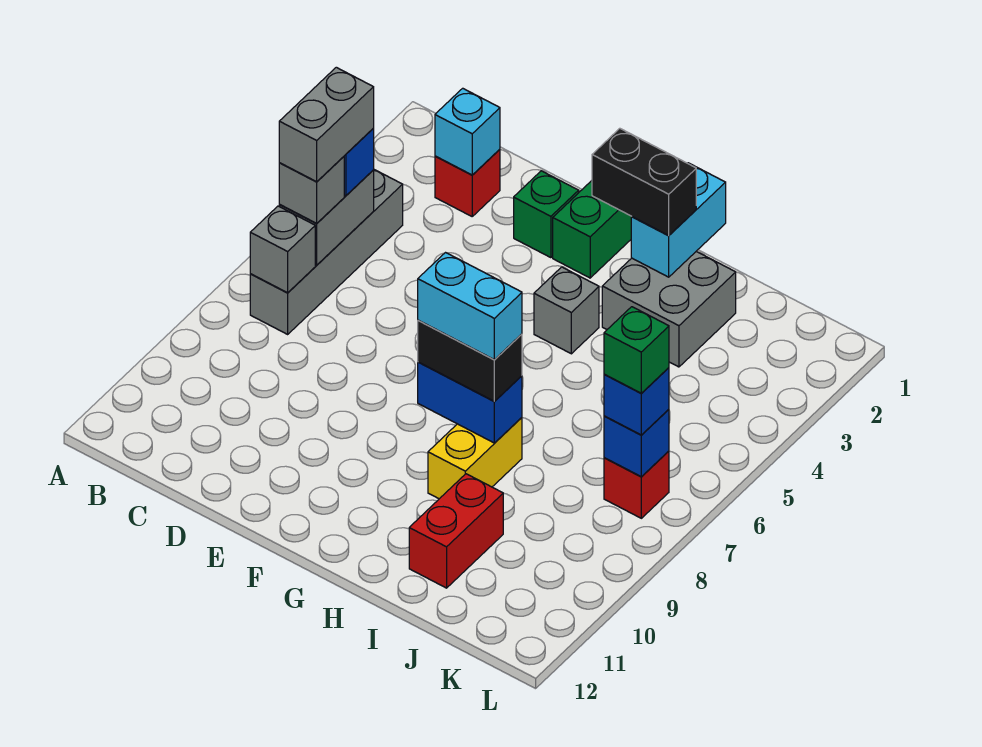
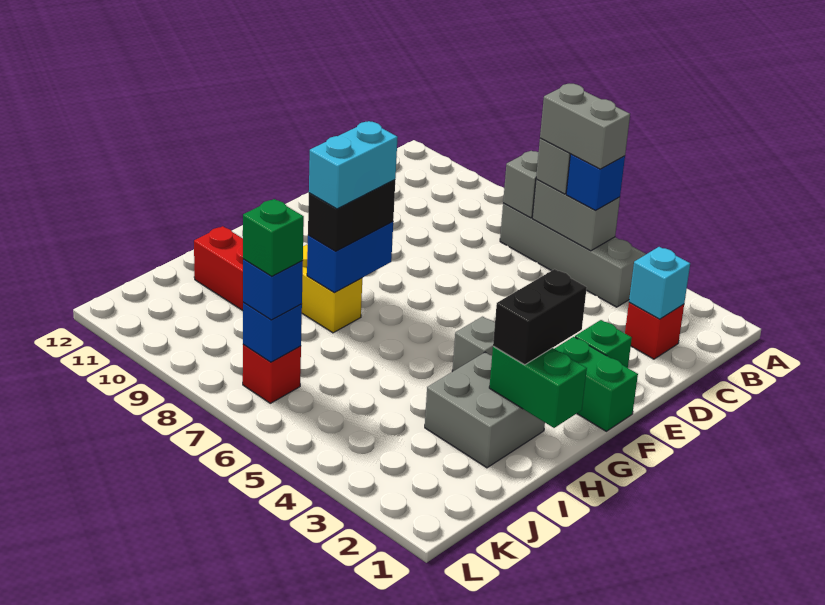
cyan 1x2 brick [631,163,726,277] -> green 1x2 brick [489,346,587,428]

